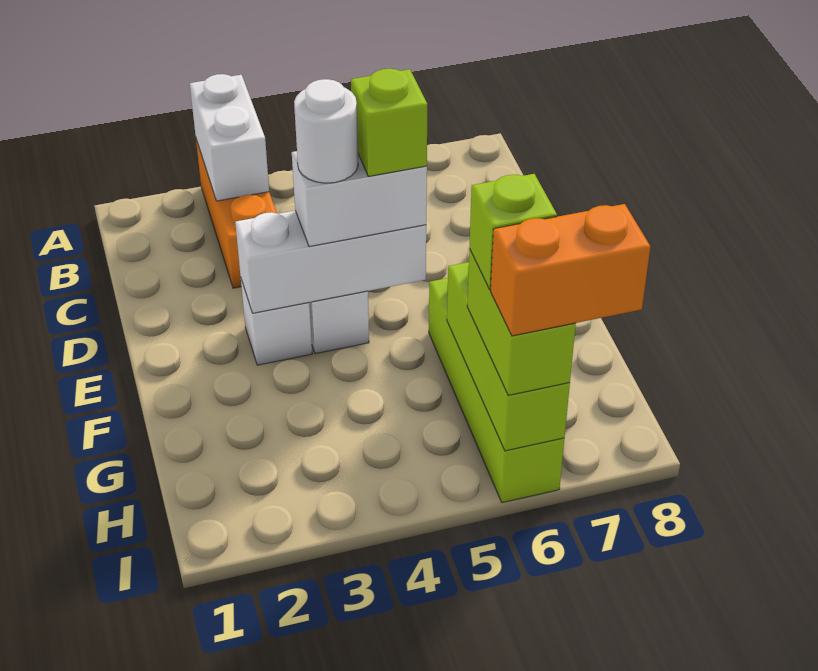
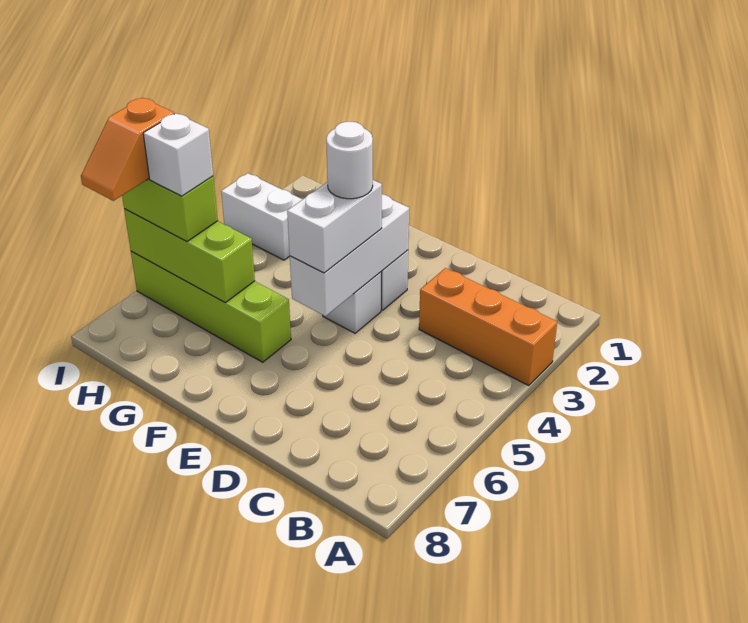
white 1x2 brick [190,74,269,201] -> white 1x2 brick moved to [221,173,302,260]
lime 1x1 brick [351,69,427,176] -> none
lime 1x1 brick [469,174,557,289] -> white 1x1 brick [143,113,213,196]
orange 1x2 brick [491,204,650,336] -> orange 1x2 slope [81,98,174,201]

